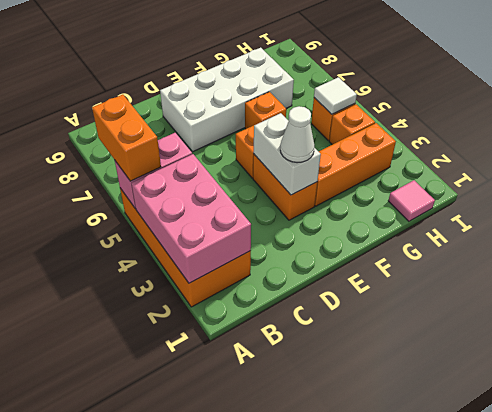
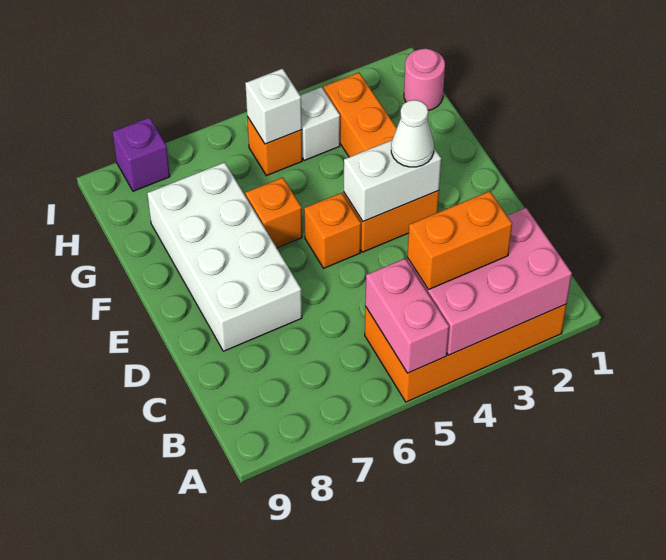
orange 1x2 brick [92,95,161,181] -> orange 1x2 brick moved to [407,191,512,290]
pink 1x1 tile [388,180,435,221] -> pink 1x1 round brick [404,48,445,110]
orange 1x1 brick [329,104,375,145] -> white 1x1 brick [300,87,340,160]
white 1x1 tile [314,77,357,114] -> white 1x1 brick [245,69,302,144]
none -> purple 1x1 brick [112,117,170,191]

